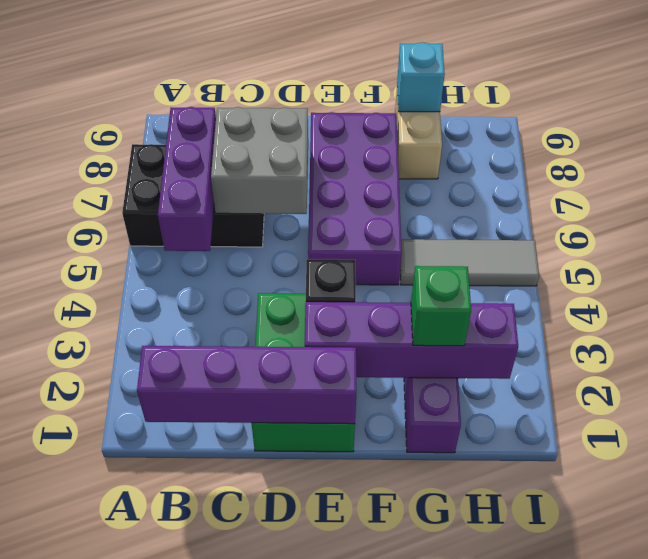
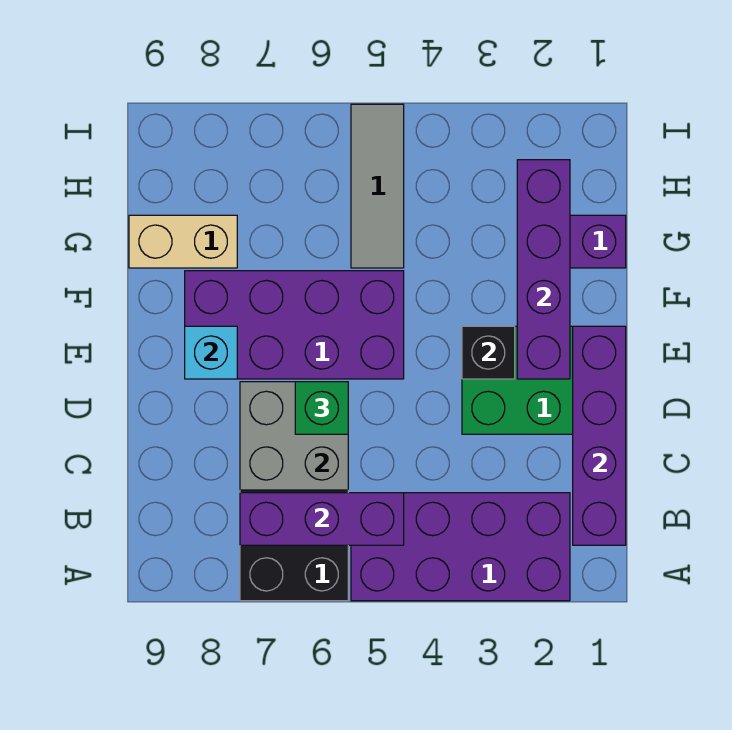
none -> purple 2x4 brick [351,493,570,601]
green 1x1 brick [411,266,471,346] -> green 1x1 brick moved to [295,382,348,434]
cyan 1x1 brick [397,42,445,112] -> cyan 1x1 brick moved to [185,326,237,379]

